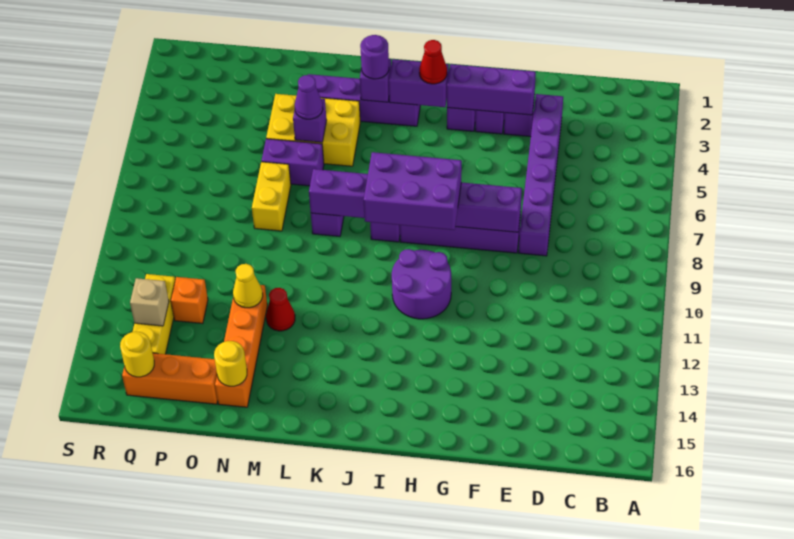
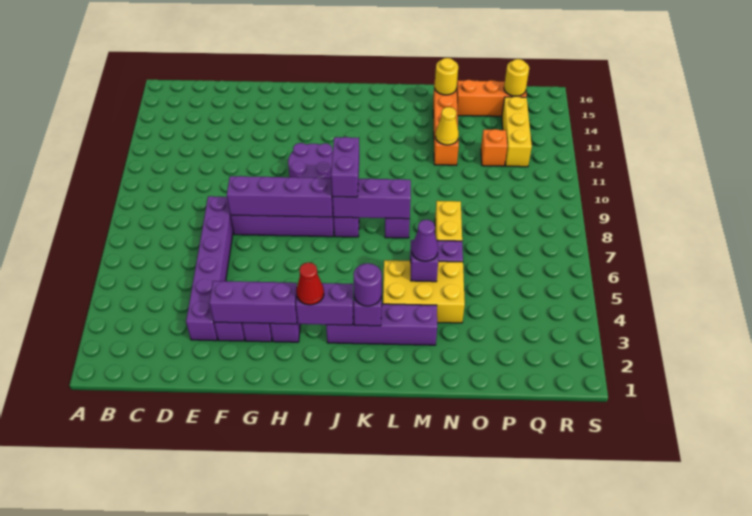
purple 2x3 brick [364,152,462,230] -> purple 1x2 brick [331,137,359,197]
red 1x1 cone [266,288,295,331] -> none
tan 1x1 brick [130,278,169,326] -> none

